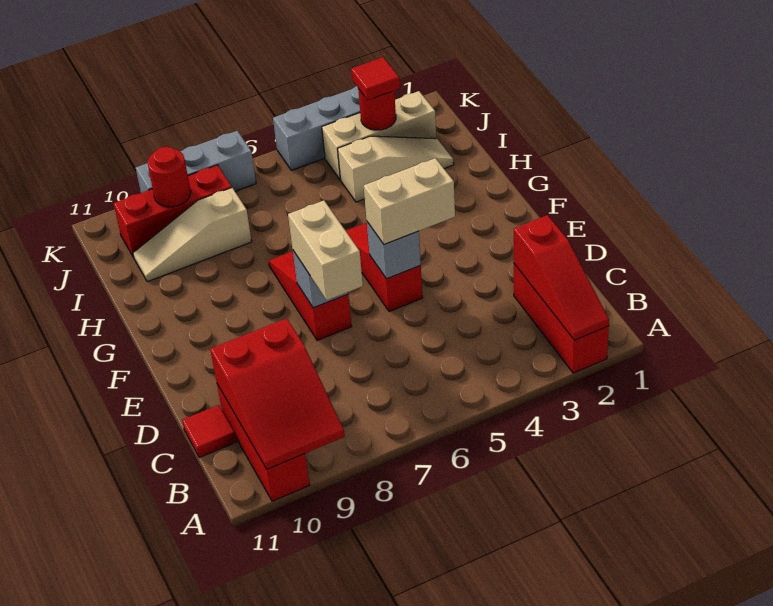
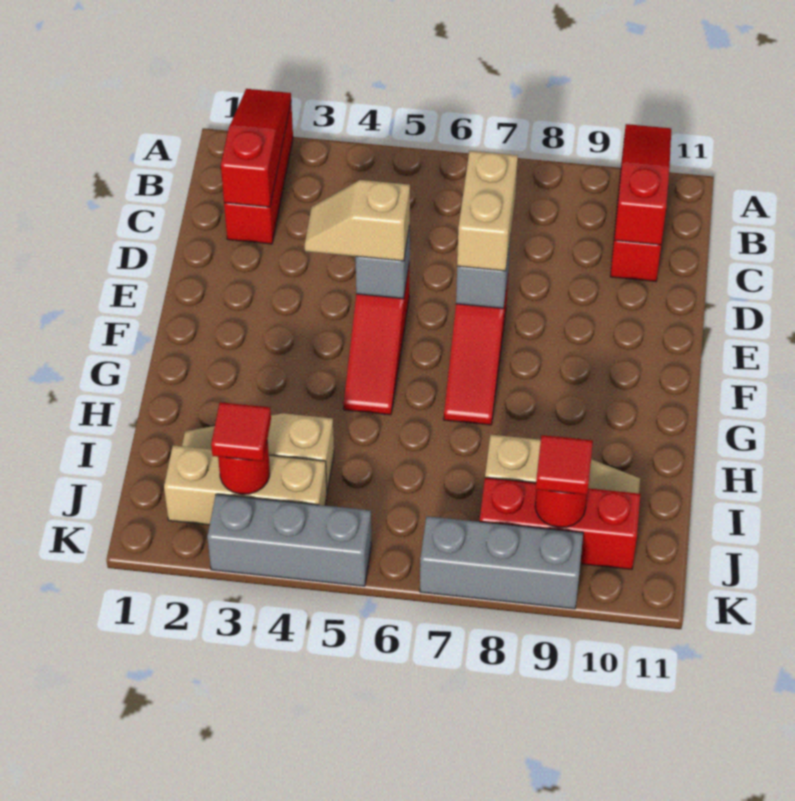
red 2x3 slope [210,318,345,469] -> red 1x3 slope [614,124,671,245]
red 1x1 tile [182,405,236,458] -> red 1x1 tile moved to [536,435,593,495]
tan 1x2 brick [364,158,455,244] -> tan 1x2 slope [305,180,410,261]

